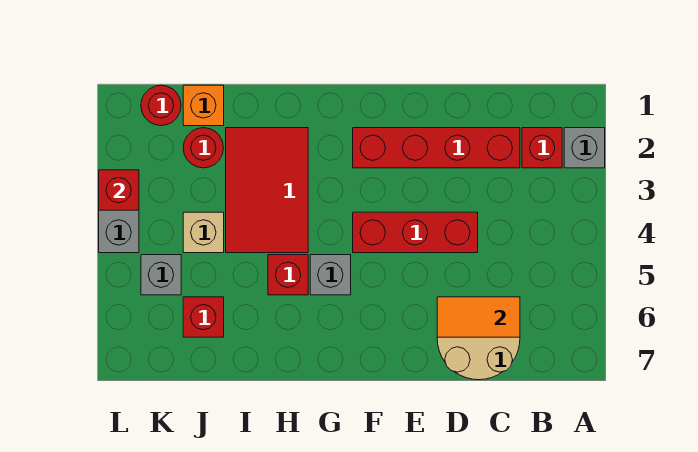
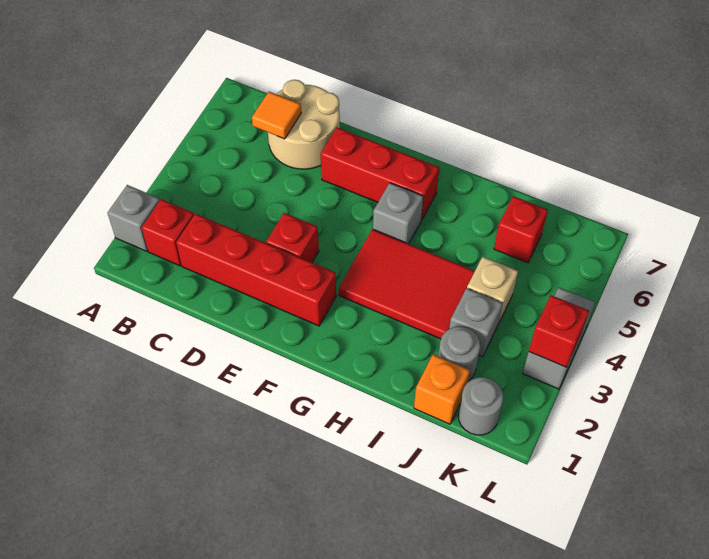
orange 1x2 tile [437,297,520,337] -> orange 1x1 tile [252,92,301,139]
red 1x3 brick [353,212,478,253] -> red 1x3 brick moved to [321,127,439,220]
red 2x3 tile [226,128,308,253] -> red 2x3 tile turned to [339,229,475,339]
red 1x1 brick [268,255,308,295] -> red 1x1 brick moved to [266,213,319,262]
red 1x1 round brick [183,128,224,168] -> grey 1x1 round brick [438,327,480,381]
red 1x1 round brick [141,85,181,126] -> grey 1x1 round brick [458,377,503,435]
grey 1x1 brick [141,255,181,295] -> grey 1x1 brick moved to [449,288,503,357]

